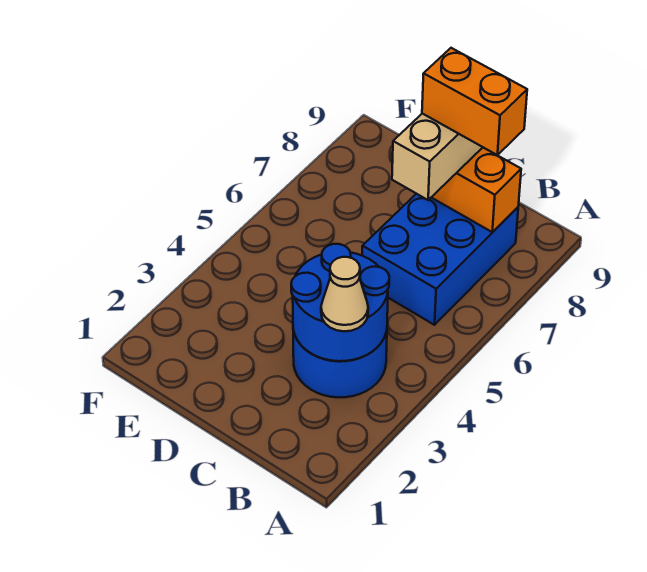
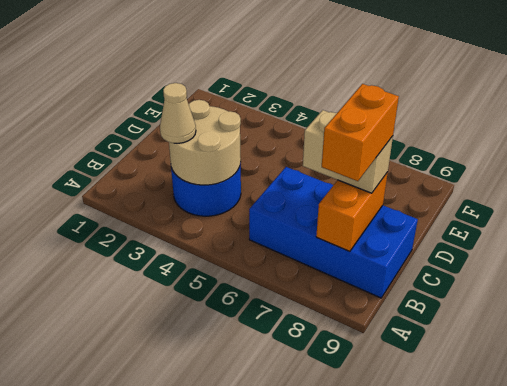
blue 2x2 round brick [291,244,389,361] -> tan 2x2 round brick [169,100,241,185]
blue 2x3 brick [362,194,518,325] -> blue 2x4 brick [249,167,418,298]

